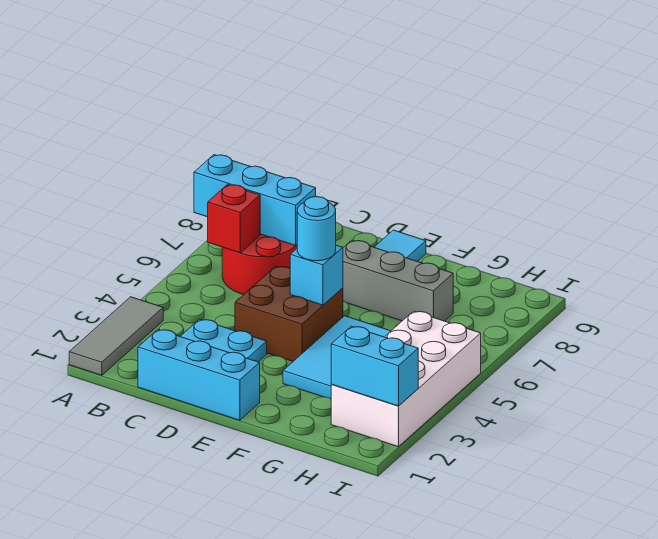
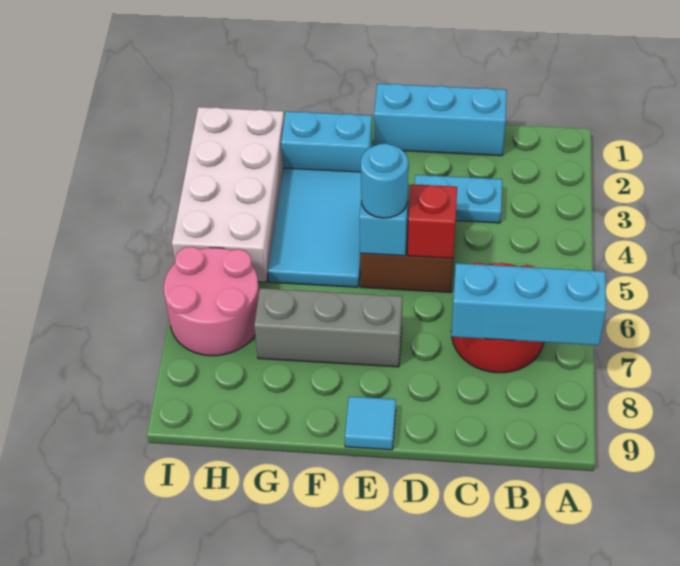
grey 1x3 tile [69,297,163,375] -> none
red 1x1 brick [208,184,260,253] -> red 1x1 brick moved to [408,184,457,258]
cyan 1x2 brick [331,326,418,406] -> cyan 1x2 brick moved to [281,111,372,172]
none -> pink 2x2 round brick [164,247,259,356]

